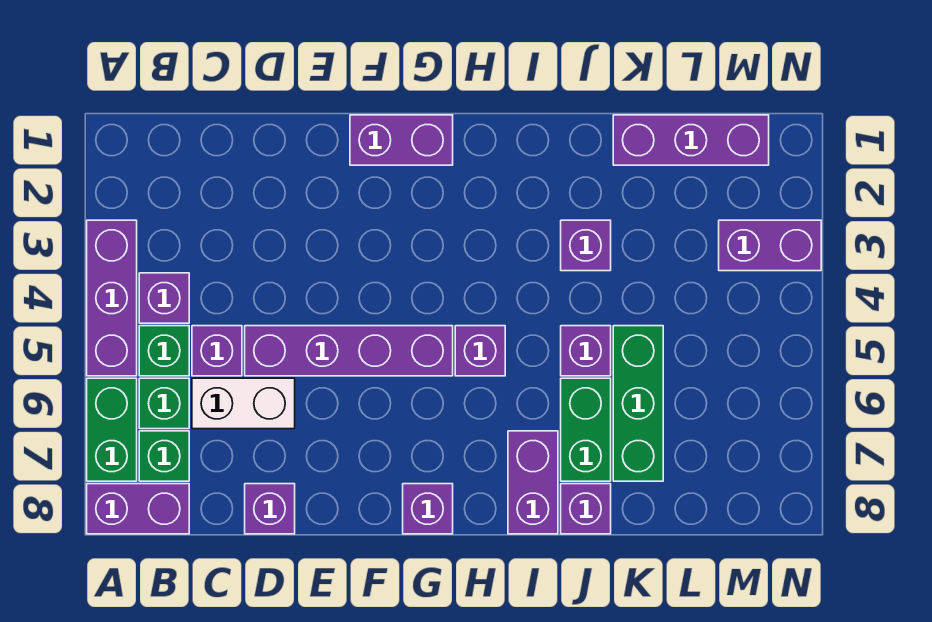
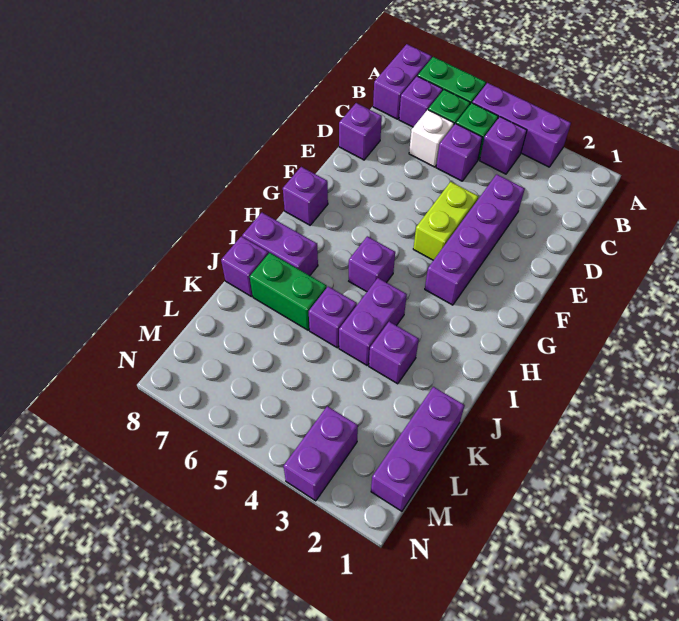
green 1x1 brick [139,431,189,481] -> purple 1x1 brick [399,76,443,127]
white 1x2 brick [192,378,295,429] -> white 1x1 brick [409,110,454,167]
purple 1x4 brick [245,326,453,376] -> purple 1x4 brick moved to [425,174,525,305]
none -> lime 1x2 brick [413,182,478,260]
purple 1x2 brick [350,115,453,165] -> purple 1x2 brick moved to [339,278,407,365]
green 1x3 brick [613,326,663,481] -> none

